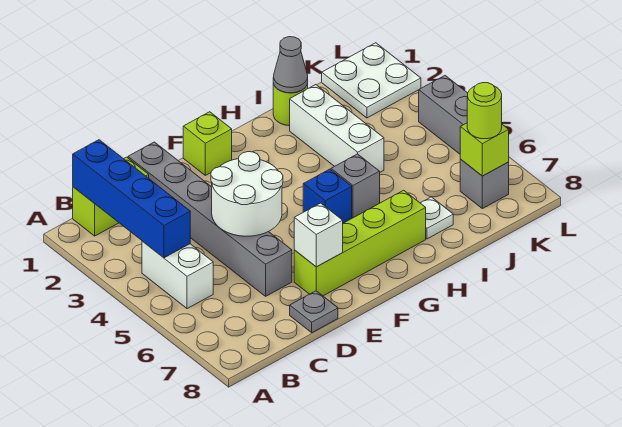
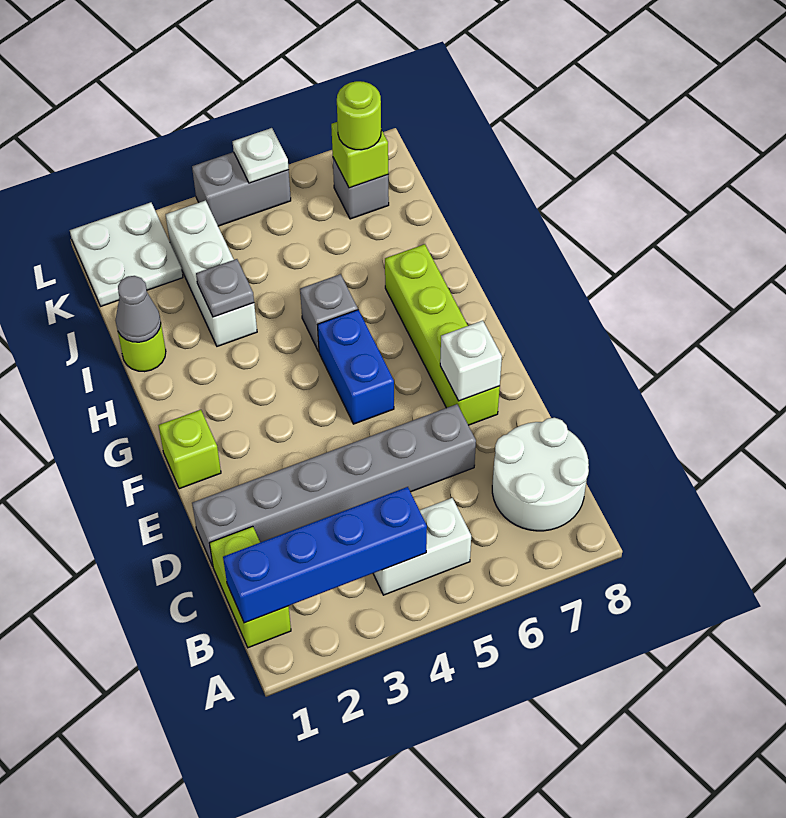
white 2x2 round brick [211,152,283,236] -> white 2x2 round brick moved to [492,418,589,531]
grey 1x1 plate [290,291,338,333] -> grey 1x1 plate moved to [196,259,254,317]
blue 1x1 brick [303,169,352,223] -> blue 1x2 brick [318,310,394,424]
white 1x3 brick [290,85,384,172] -> white 1x3 brick turned to [166,200,257,346]
white 1x1 plate [421,197,453,239] -> white 1x1 plate moved to [233,128,289,183]

